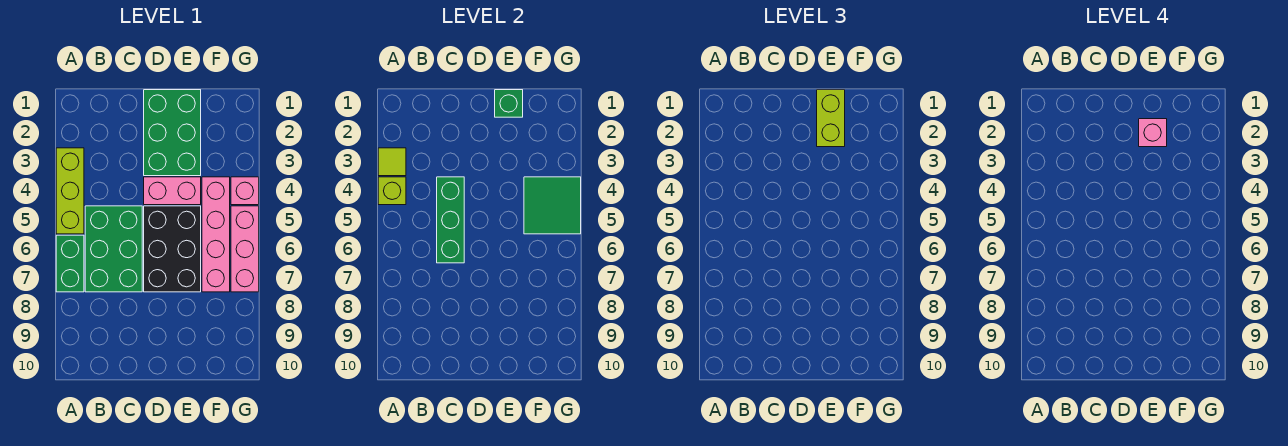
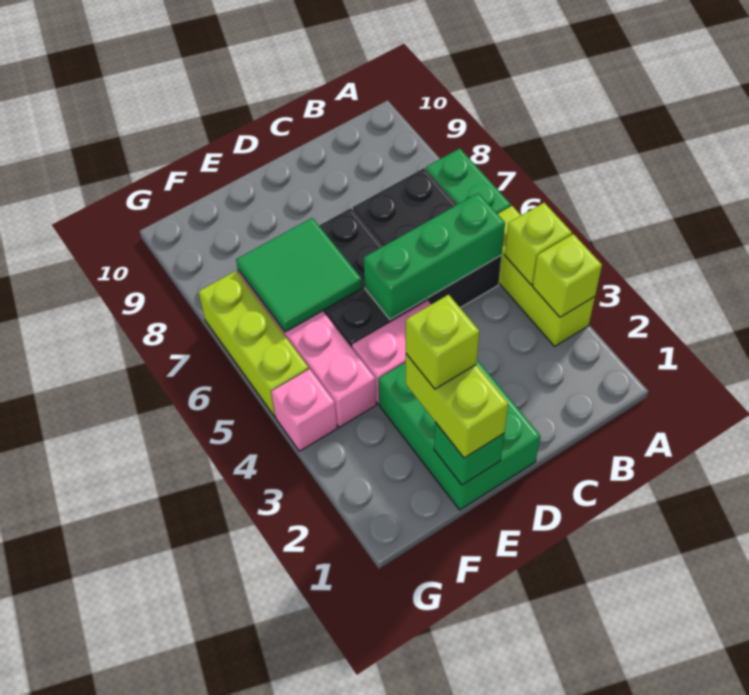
lime 1x1 tile [378,148,406,176] -> lime 1x1 brick [533,234,602,317]
green 2x3 brick [85,206,142,292] -> black 2x3 brick [353,168,502,308]
green 1x3 brick [437,177,464,263] -> green 1x3 brick turned to [364,193,505,320]
pink 1x1 brick [1139,119,1167,147] -> lime 1x1 brick [406,295,479,389]
green 2x2 tile [524,177,581,234] -> green 2x2 tile moved to [236,218,362,332]
pink 1x3 brick [231,206,259,292] -> lime 1x3 brick [198,271,309,417]

